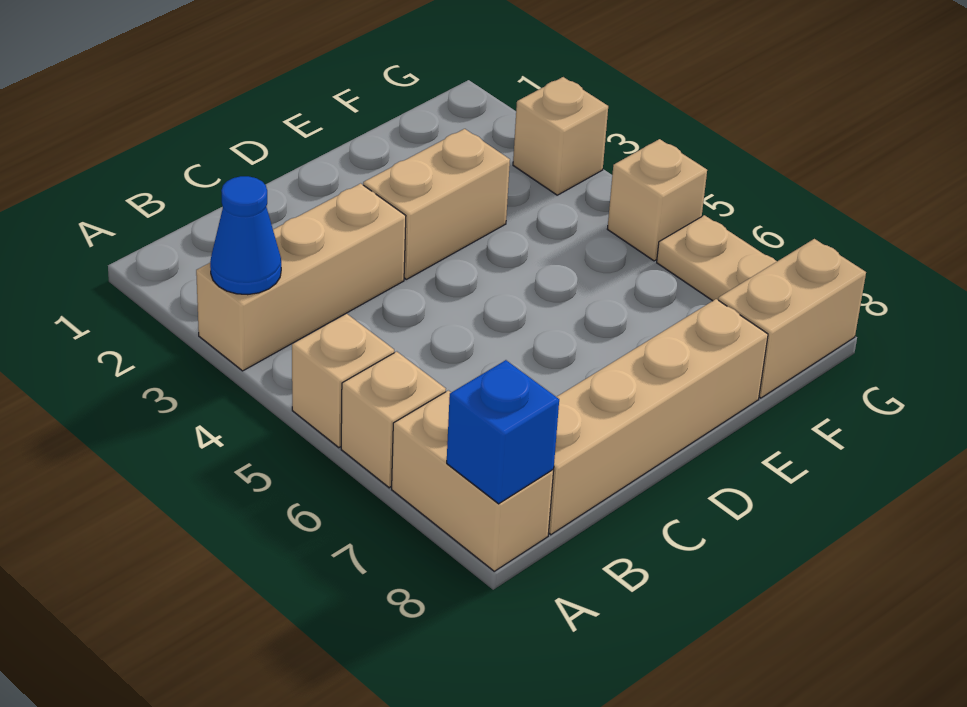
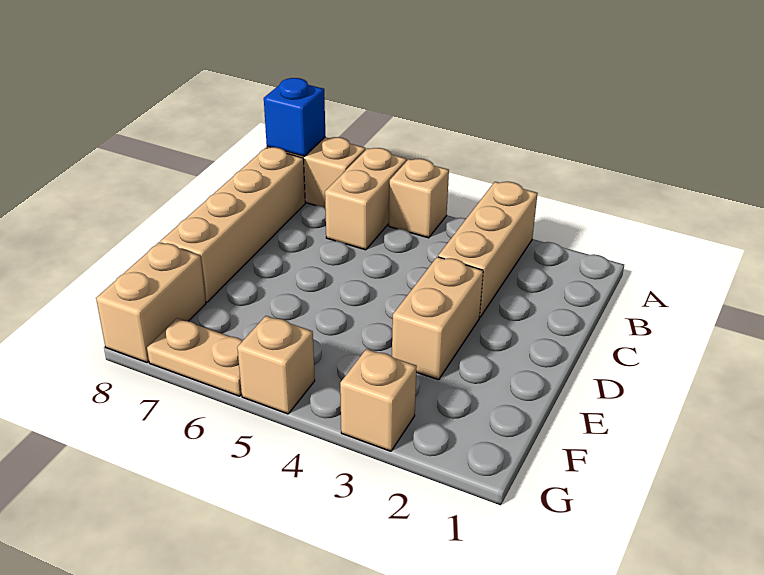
blue 1x1 cone [210,176,281,295] -> none
tan 1x1 brick [341,352,446,488] -> tan 1x2 brick [325,148,407,250]

